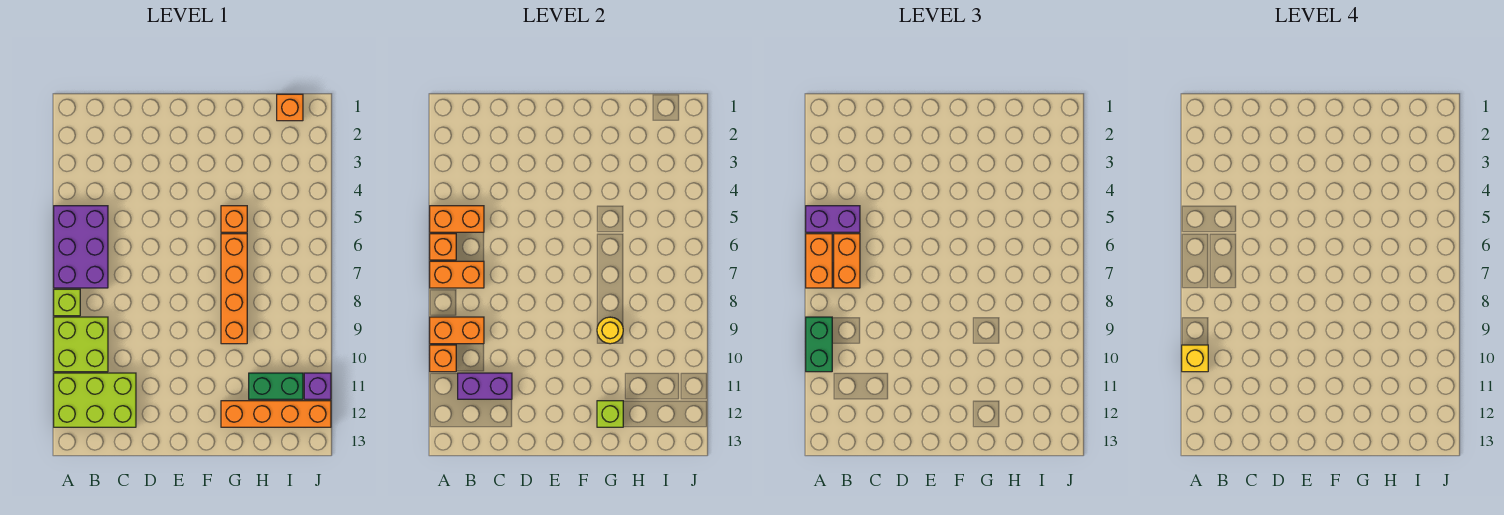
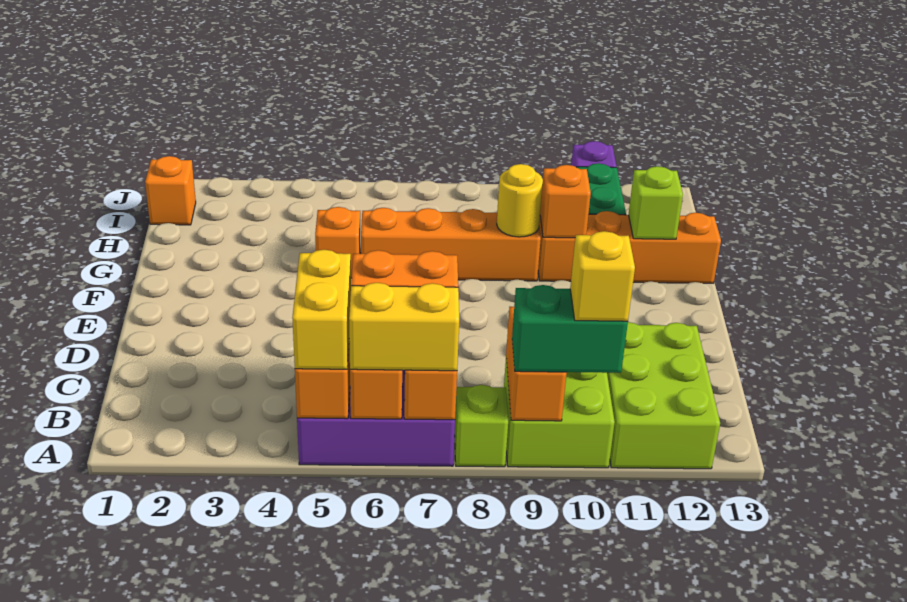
purple 1x2 brick [806,206,860,232] -> yellow 1x2 brick [292,250,351,369]
orange 1x2 brick [806,234,832,288] -> yellow 1x2 brick [349,283,459,371]
orange 1x1 brick [430,345,456,372] -> orange 1x1 brick moved to [540,165,591,238]
purple 1x2 brick [458,373,512,399] -> none
orange 1x4 brick [221,401,331,427] -> orange 1x4 brick turned to [538,211,721,283]

